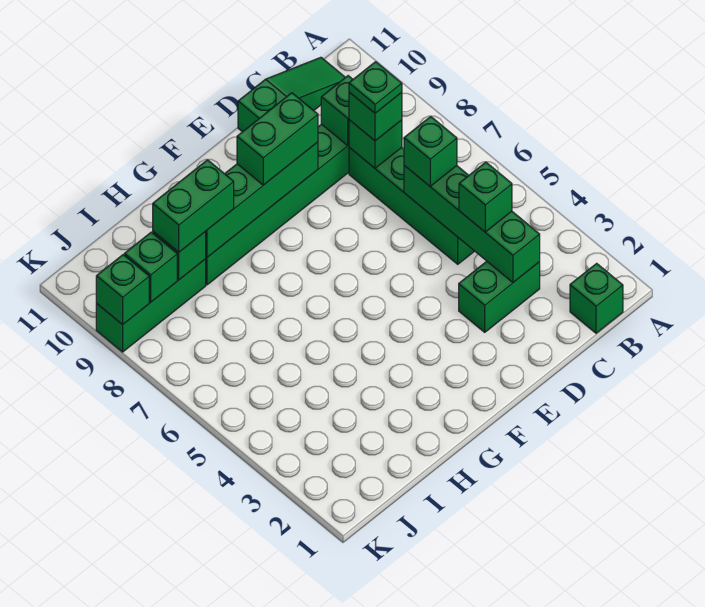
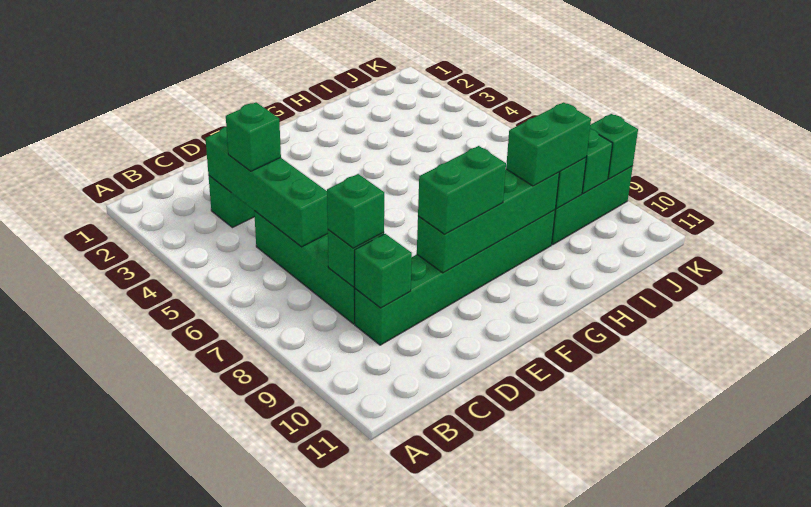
green 1x1 brick [570,263,623,333] -> none
green 1x3 slope [238,57,345,132] -> none
green 1x1 brick [404,117,457,186] -> none
green 1x1 plate [349,62,402,113] -> none

